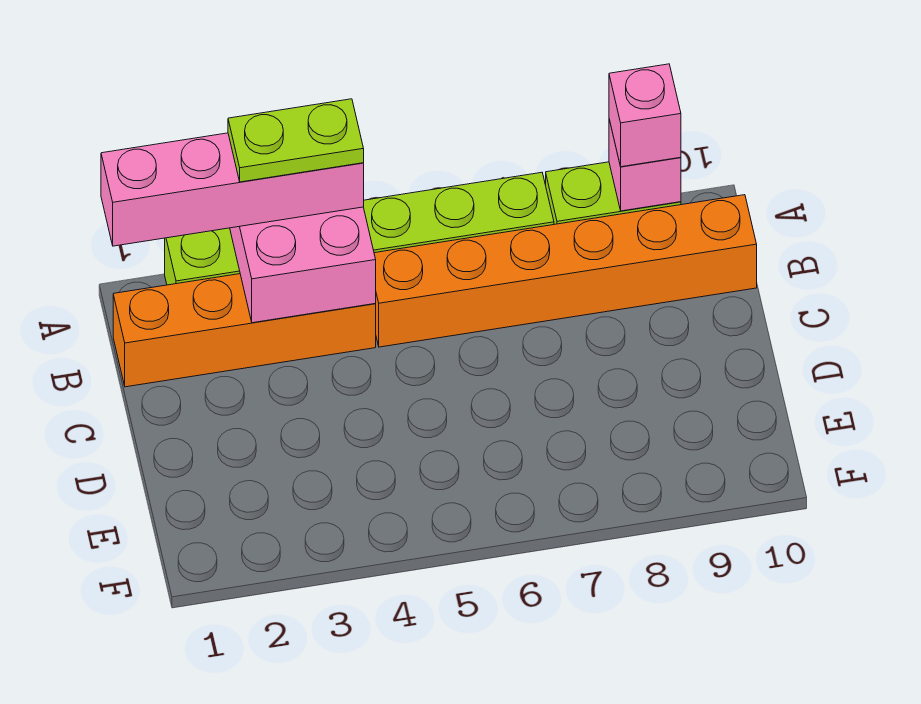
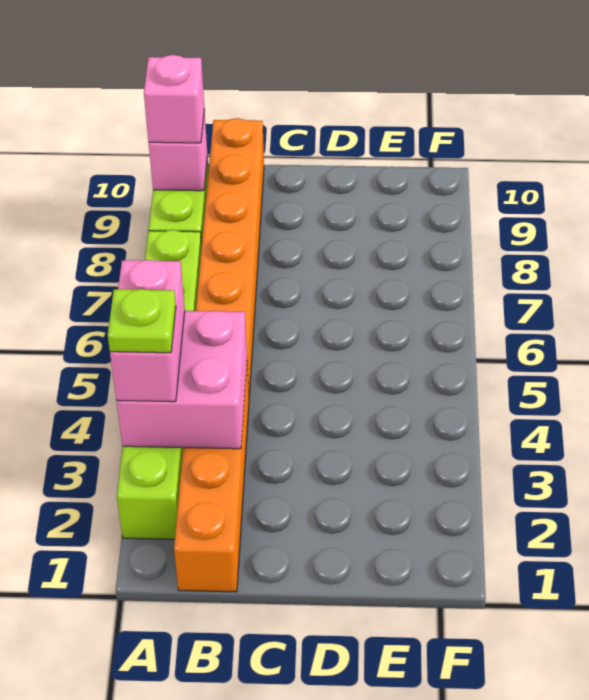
pink 1x4 brick [101,133,364,246] -> pink 1x2 brick [110,260,185,402]
lime 1x2 plate [228,99,364,182] -> lime 1x1 plate [108,289,176,353]

